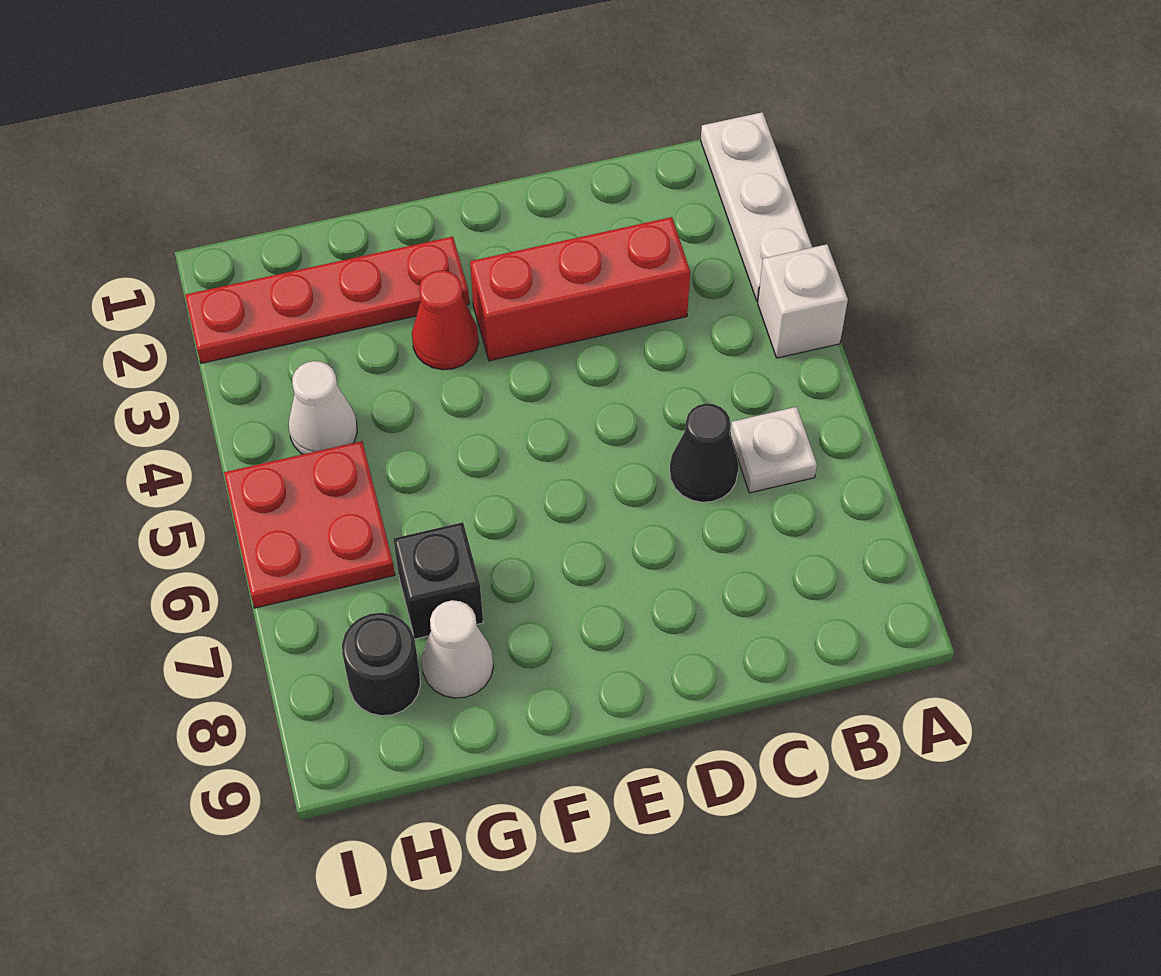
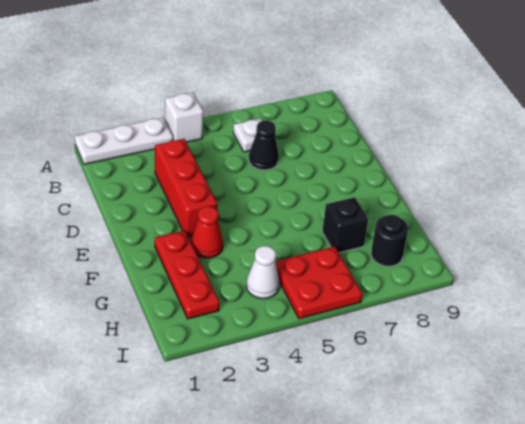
red 1x4 plate [185,237,469,363] -> red 1x3 plate [155,231,220,319]
white 1x1 cone [422,600,493,698] -> none

